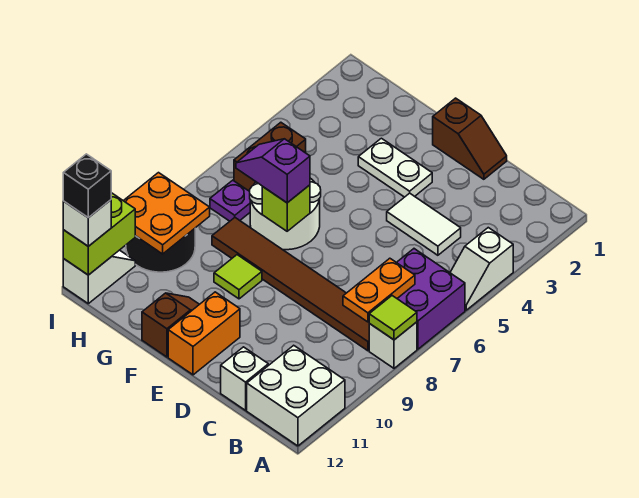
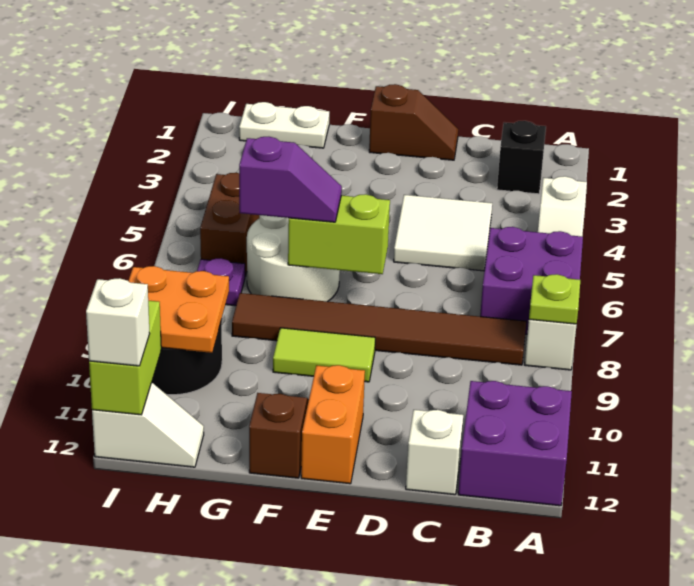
lime 1x1 tile [369,296,417,340] -> lime 1x1 plate [529,274,580,324]
white 2x2 brick [247,345,345,446] -> purple 2x2 brick [458,381,572,506]
orange 1x2 plate [343,258,415,322] -> none
white 1x2 tile [387,193,461,255] -> white 2x2 tile [394,195,492,271]
white 1x2 plate [358,138,432,197] -> white 1x2 plate moved to [239,102,329,148]
lime 1x1 brick [262,185,310,231] -> lime 1x2 brick [288,194,390,274]
purple 1x2 slope [236,139,310,203] -> purple 1x2 slope turned to [239,137,342,222]
lime 1x1 tile [214,255,262,299] -> lime 1x2 tile [273,328,375,382]
white 1x2 slope [63,250,135,304] -> white 1x2 slope turned to [92,383,204,467]
black 1x1 brick [63,154,111,218] -> black 1x1 brick moved to [497,121,546,194]

